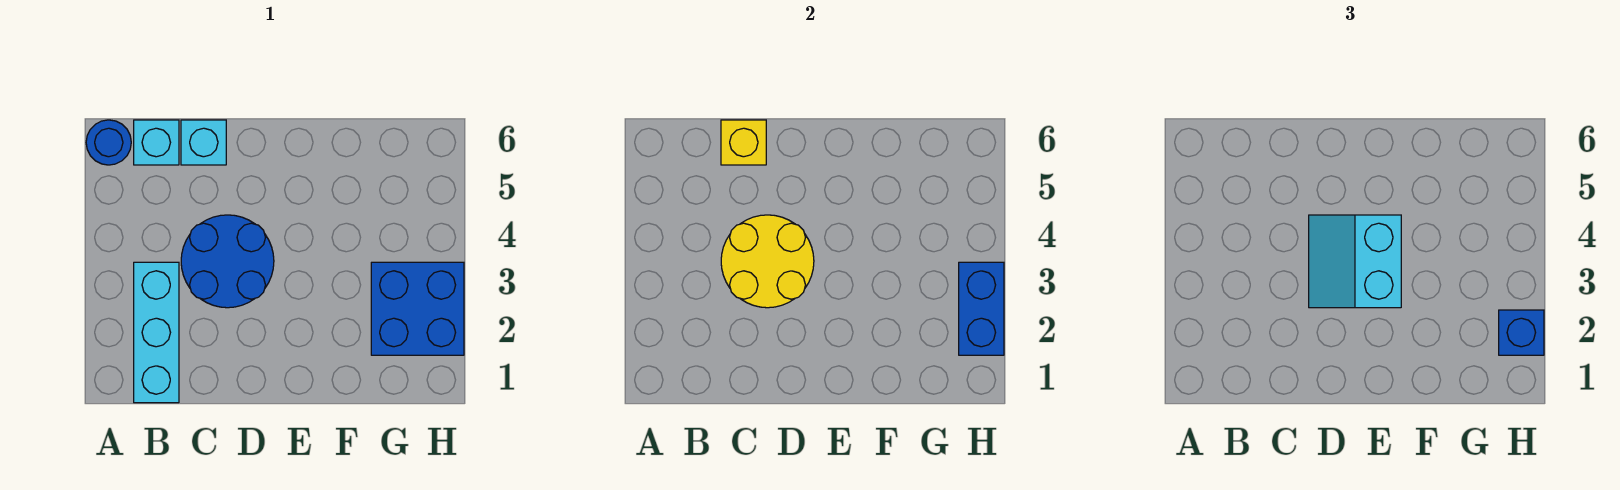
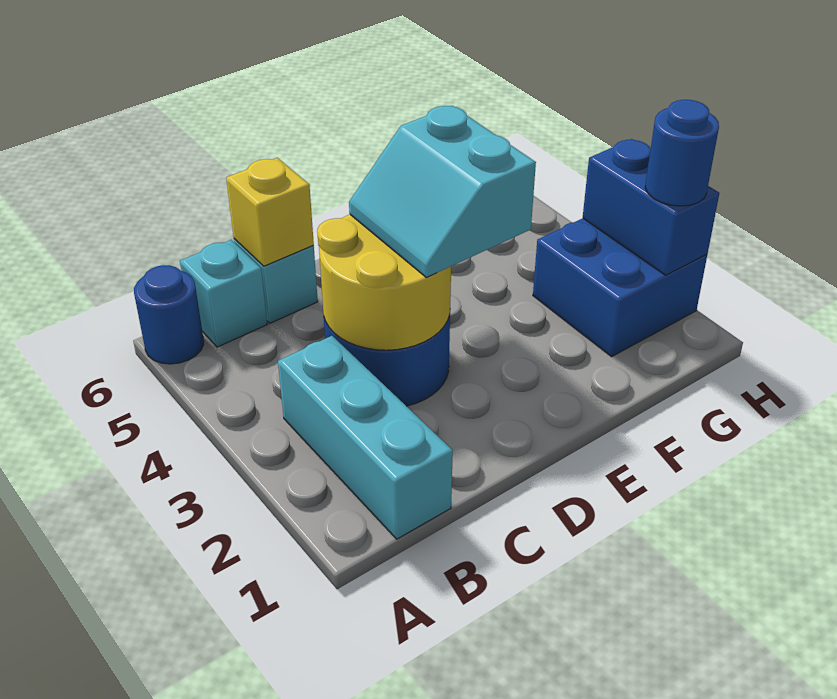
blue 1x1 brick [1499,310,1544,355] -> blue 1x1 round brick [645,100,719,206]

